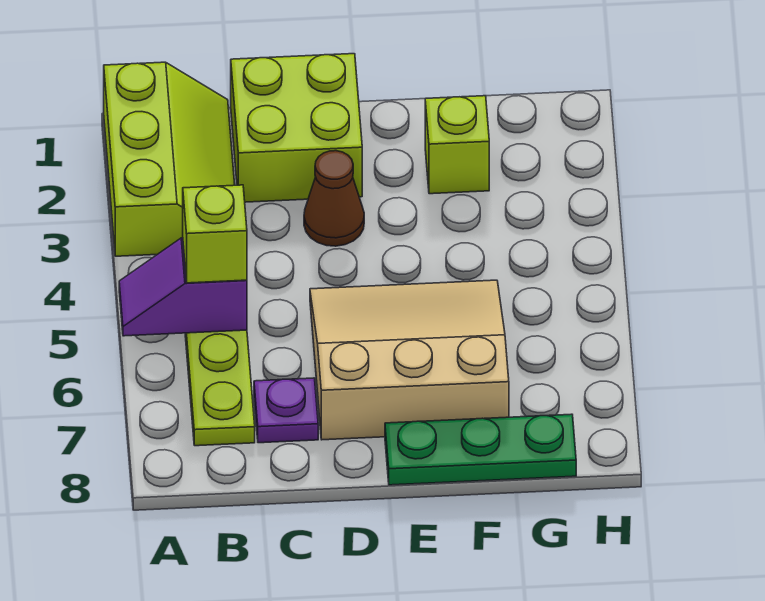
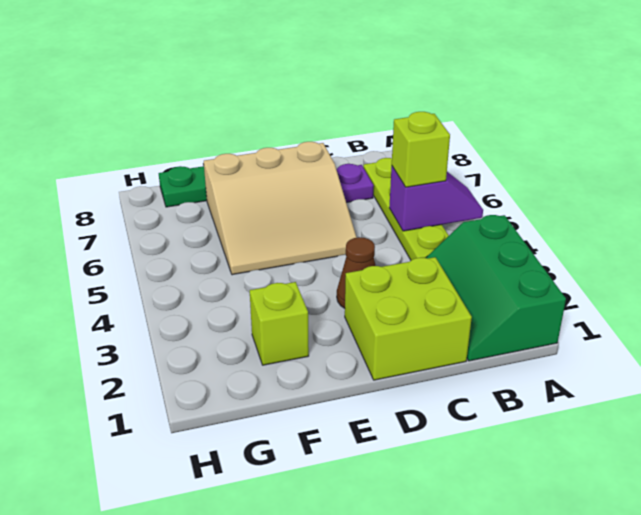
lime 2x3 slope [104,62,235,256] -> green 2x3 slope [426,215,566,361]

